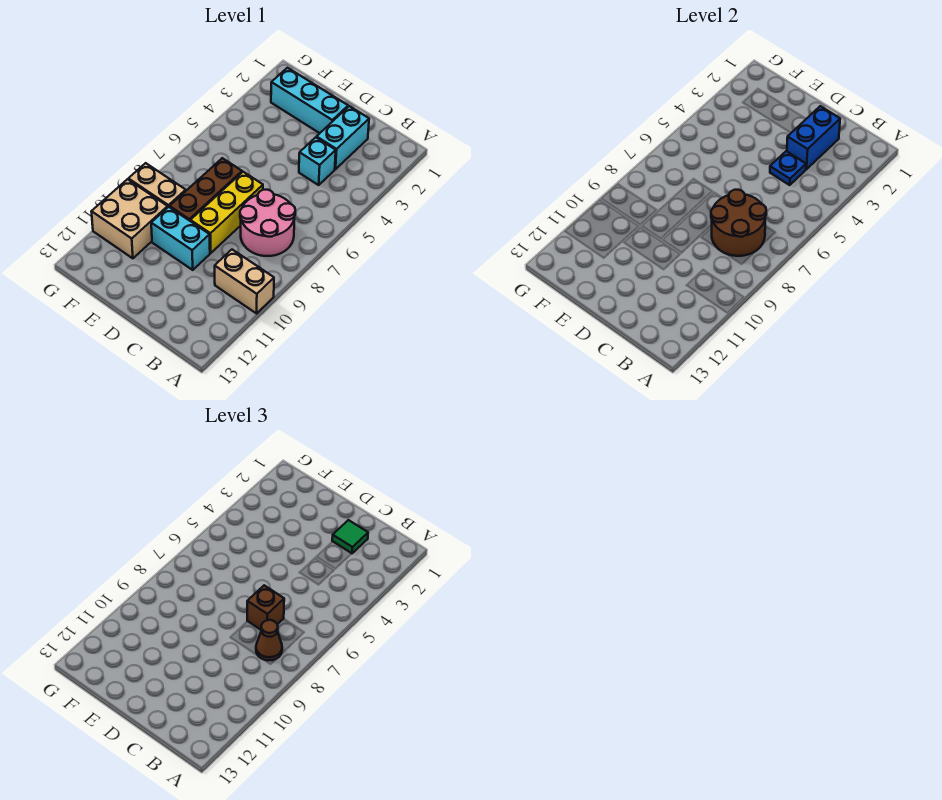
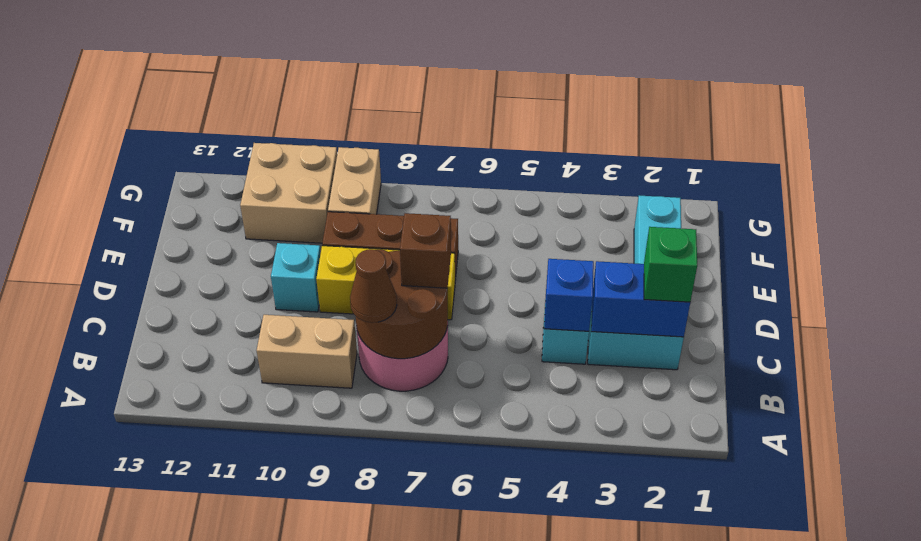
tan 1x2 brick [215,250,274,313] -> tan 1x2 brick turned to [257,315,357,388]
green 1x1 tile [332,520,368,553] -> green 1x1 brick [644,227,697,302]
blue 1x1 plate [770,151,806,185] -> blue 1x1 brick [544,259,594,331]
cyan 1x2 brick [151,207,210,270] -> cyan 1x1 brick [271,243,321,312]

